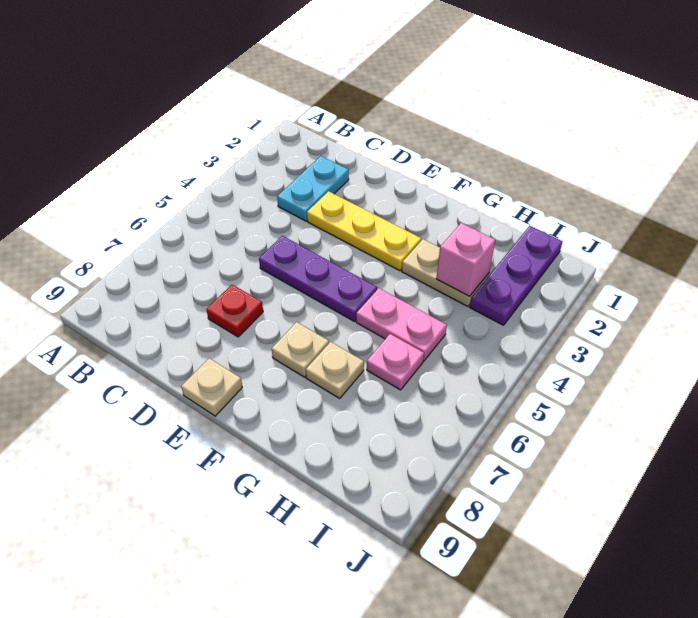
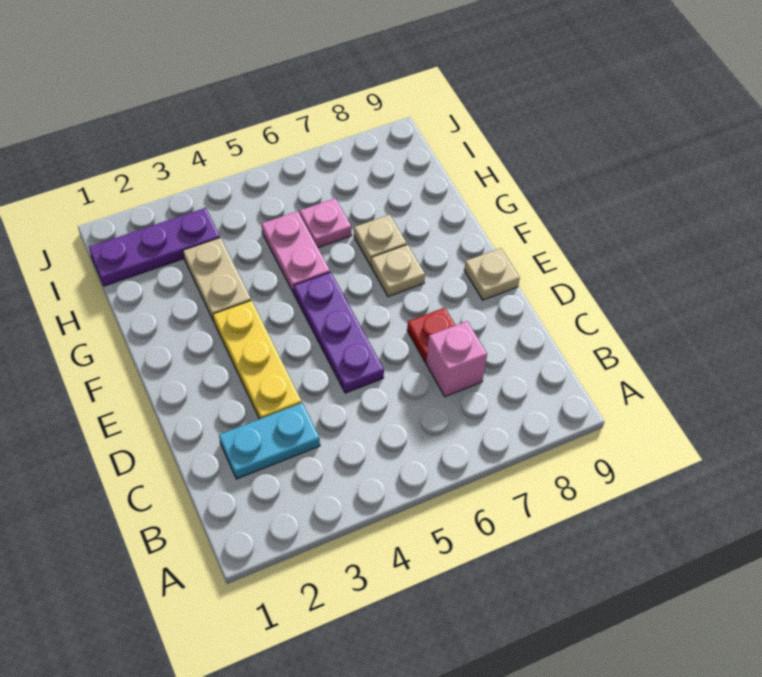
pink 1x1 brick [436,223,495,296] -> pink 1x1 brick moved to [426,321,487,397]

